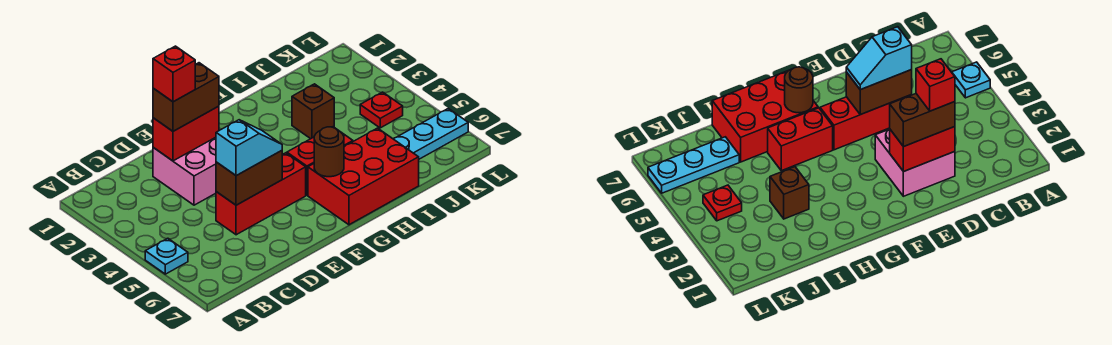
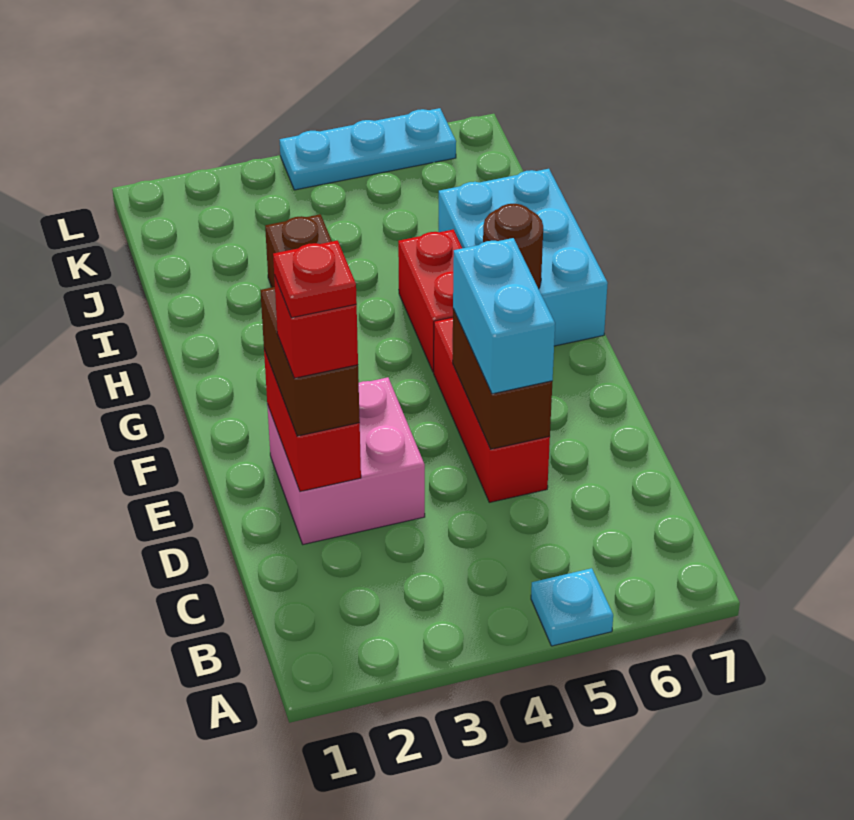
cyan 1x2 slope [216,120,282,176] -> cyan 1x2 brick [453,238,555,394]
red 2x3 brick [308,128,419,225] -> cyan 2x3 brick [439,169,608,346]
cyan 1x3 plate [393,109,468,159] -> cyan 1x3 plate turned to [280,108,456,190]
red 1x1 plate [360,92,403,128] -> red 1x1 plate moved to [273,240,357,318]

